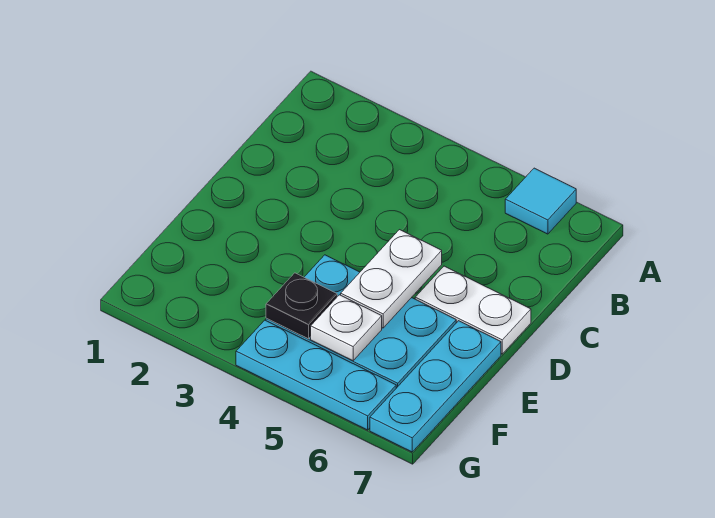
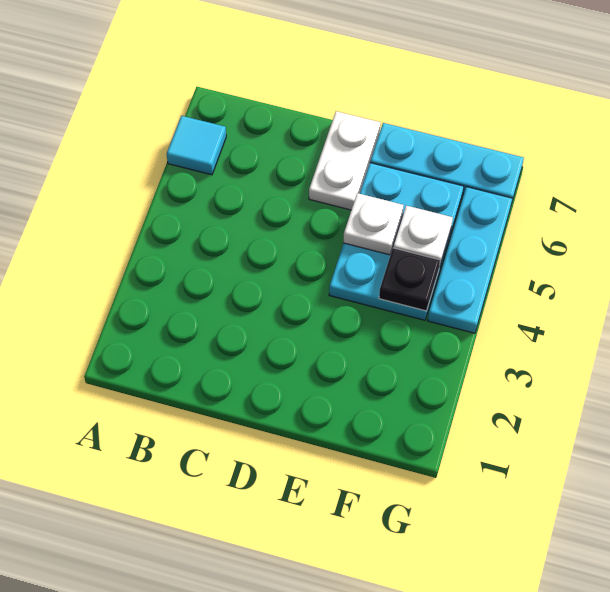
white 1x2 plate [341,230,442,328] -> white 1x1 plate [343,193,404,255]

